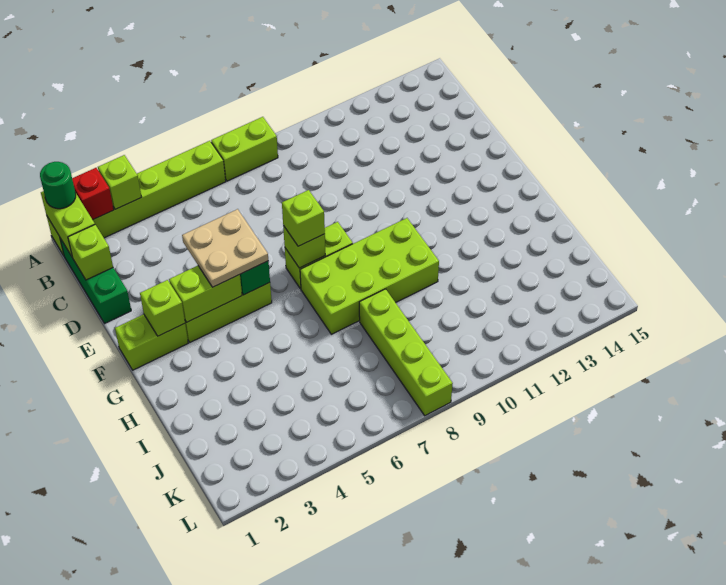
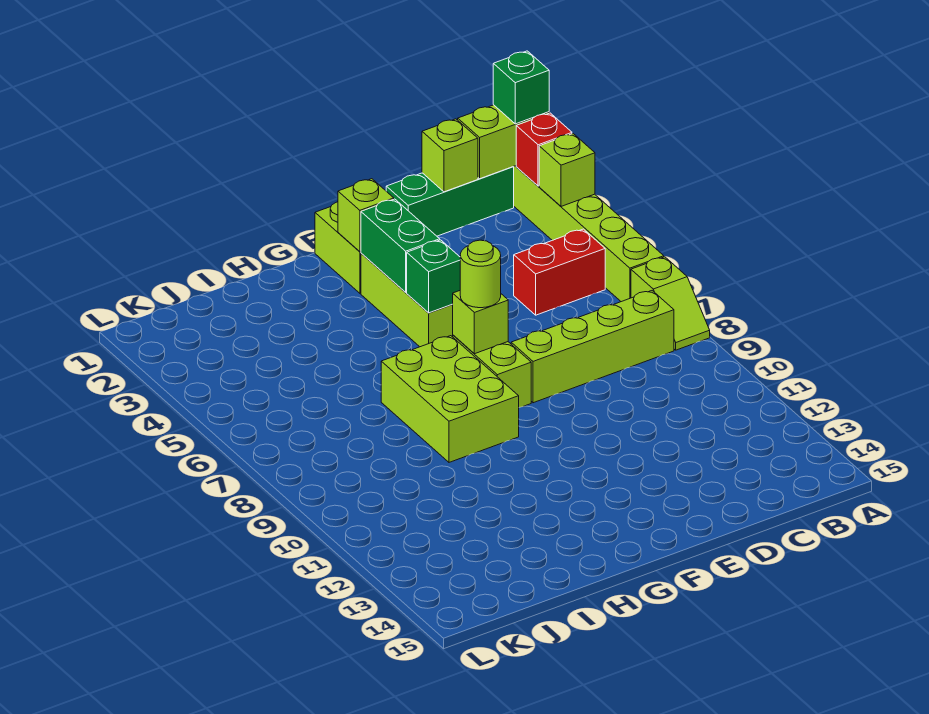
green 1x1 round brick [40,162,76,209] -> green 1x1 brick [493,51,549,124]
lime 1x2 brick [211,117,278,181] -> lime 1x2 slope [631,257,710,350]
none -> red 1x2 brick [514,229,605,315]
tan 2x2 plate [182,209,268,287] -> none
lime 1x2 brick [169,266,242,322] -> green 1x2 brick [361,199,440,292]
lime 1x1 brick [282,190,325,246] -> lime 1x1 round brick [460,240,501,308]
lime 2x4 brick [300,218,439,334] -> lime 2x3 brick [381,336,519,462]
lime 1x4 brick [359,289,453,416] -> lime 1x4 brick moved to [511,291,674,403]

